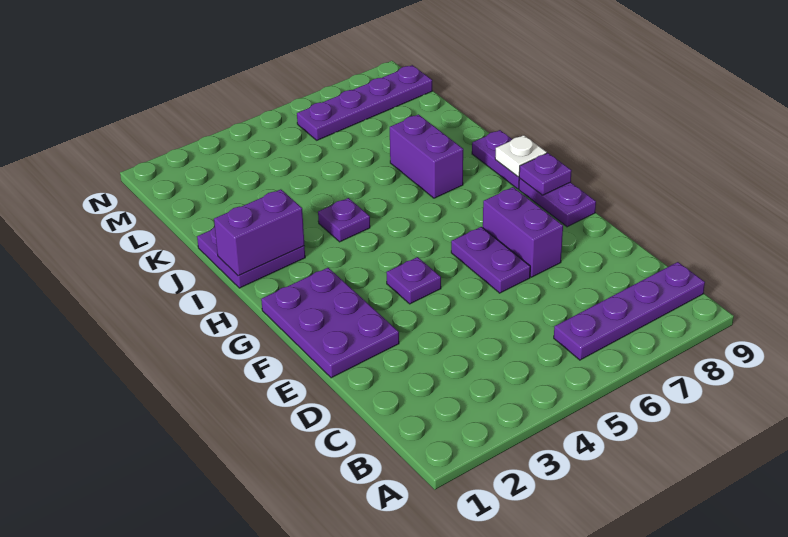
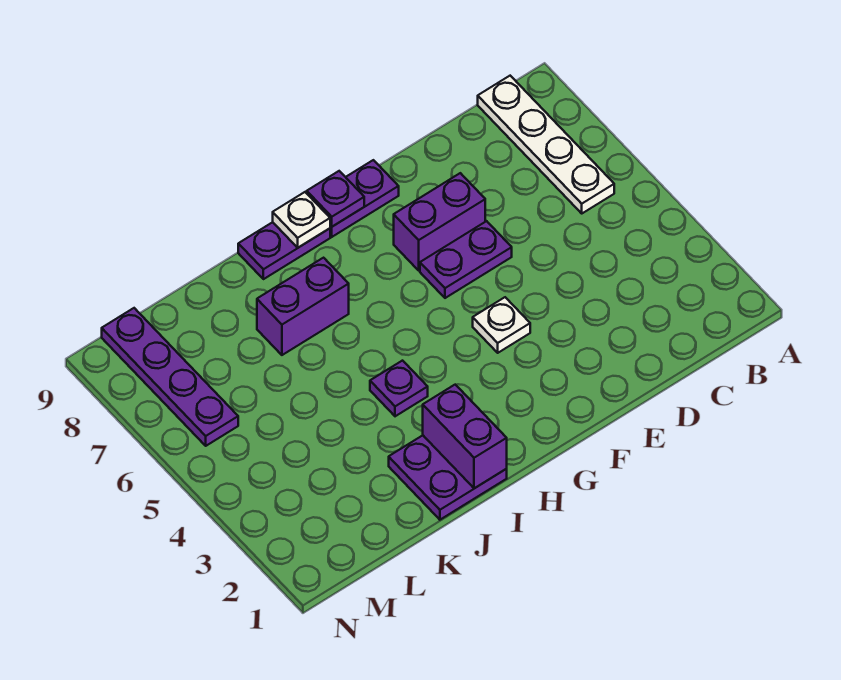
purple 1x4 plate [554,262,705,360] -> white 1x4 plate [478,76,614,213]
purple 2x3 plate [261,268,399,378] -> none
purple 1x1 plate [386,257,441,304] -> white 1x1 plate [473,297,530,353]

